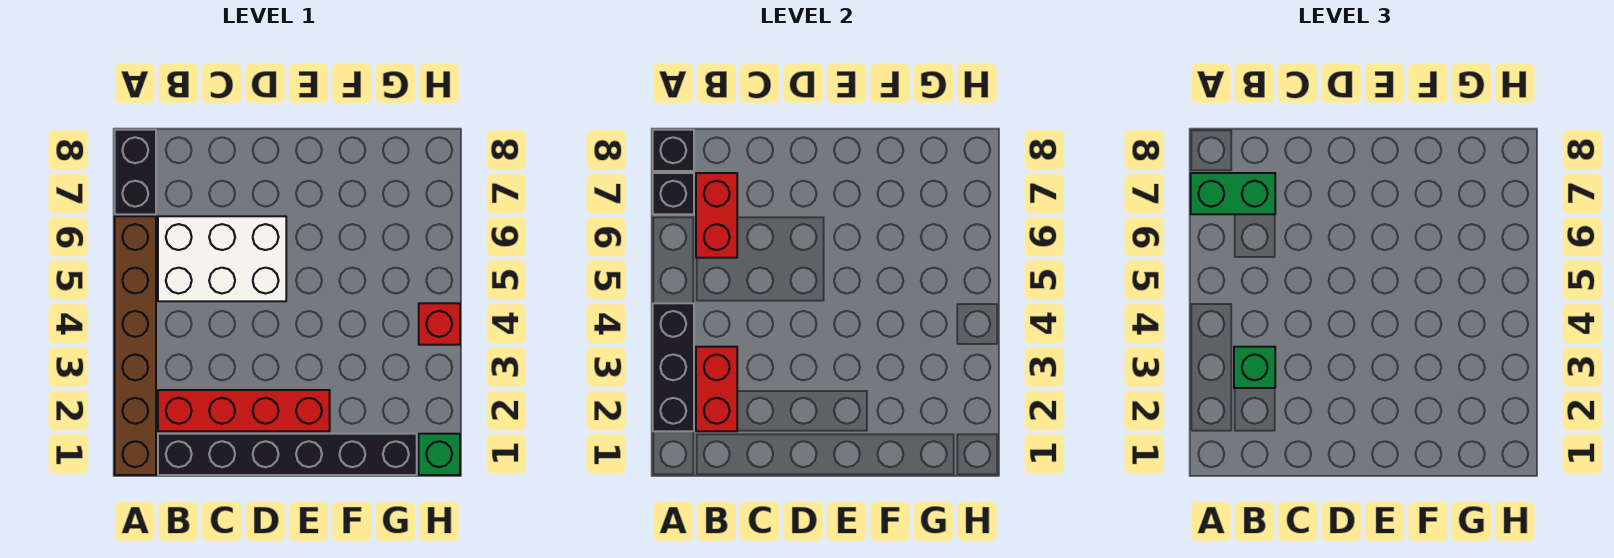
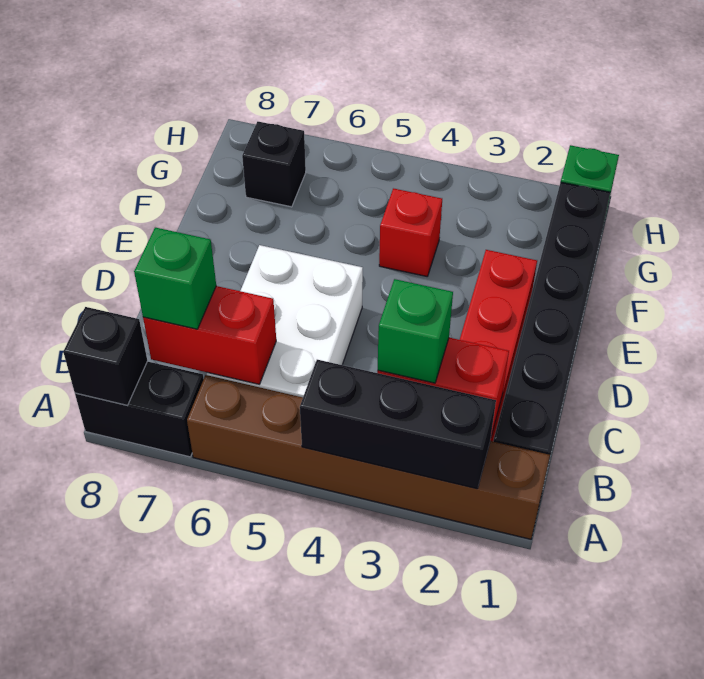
black 1x1 brick [653,173,694,214] -> black 1x1 brick moved to [242,122,306,207]
green 1x2 brick [1191,173,1275,214] -> green 1x1 brick [134,228,216,329]
red 1x1 brick [419,303,460,345] -> red 1x1 brick moved to [379,188,442,276]

